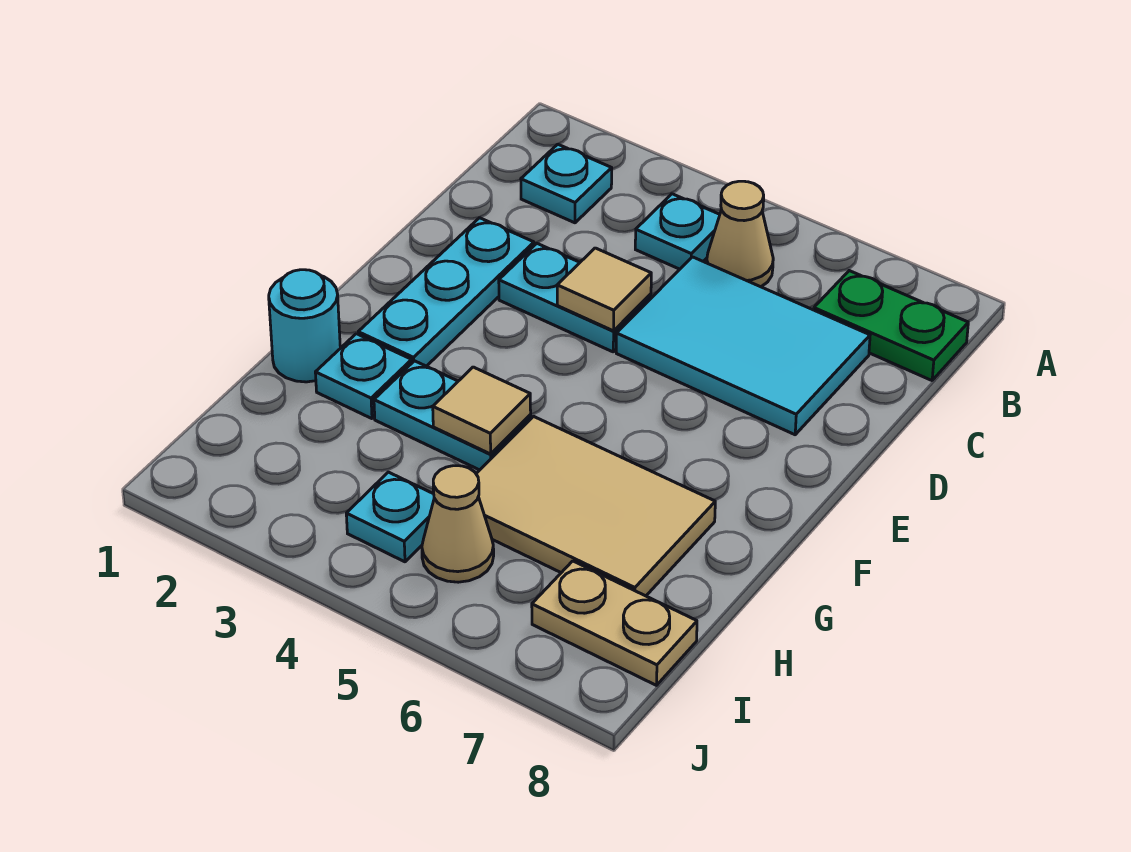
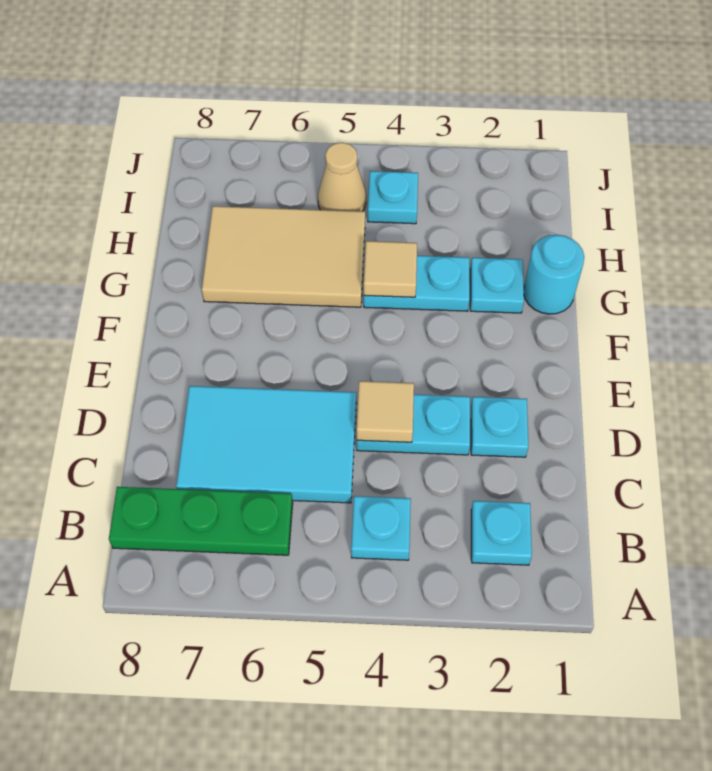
tan 1x1 cone [707,181,773,287] -> none
green 1x2 plate [814,271,968,380] -> green 1x3 plate [109,487,293,555]
cyan 1x3 plate [358,218,534,366] -> cyan 1x1 plate [471,397,528,457]
tan 1x2 plate [532,561,697,685] -> none

